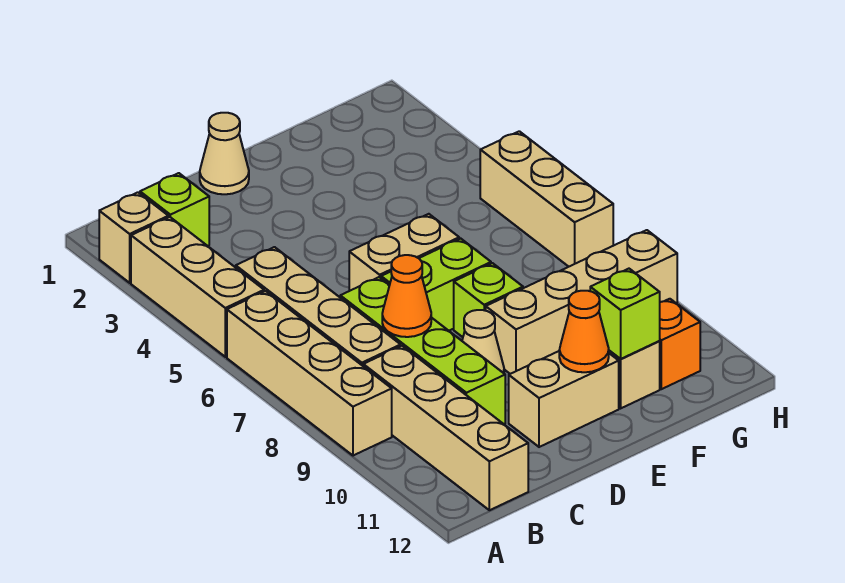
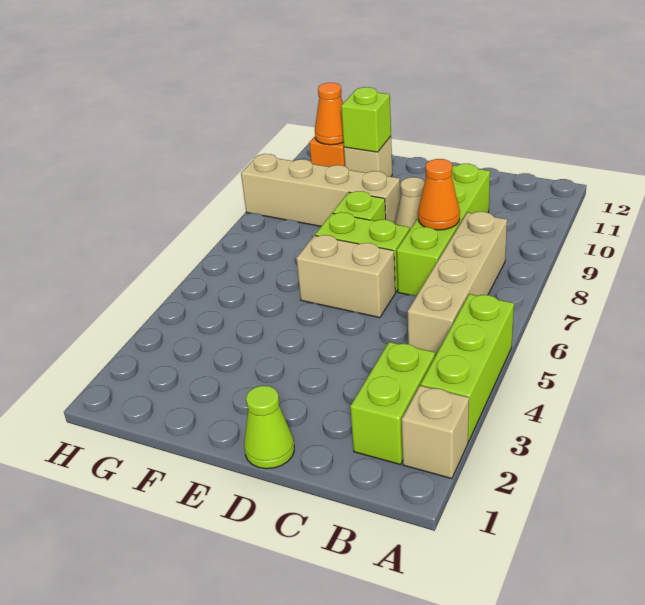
tan 1x3 brick [131,217,264,357] -> lime 1x3 brick [421,294,514,442]
tan 1x4 brick [227,291,392,456] -> none
lime 1x1 brick [140,173,209,246] -> lime 1x2 brick [350,342,435,465]
tan 1x4 brick [363,346,528,510] -> none
tan 1x1 cone [200,113,249,194] -> lime 1x1 cone [244,386,294,469]
tan 1x2 brick [509,351,619,447] -> none
orange 1x1 cone [559,291,609,372] -> orange 1x1 cone moved to [315,83,344,145]
tan 1x3 brick [480,131,613,267] -> none

